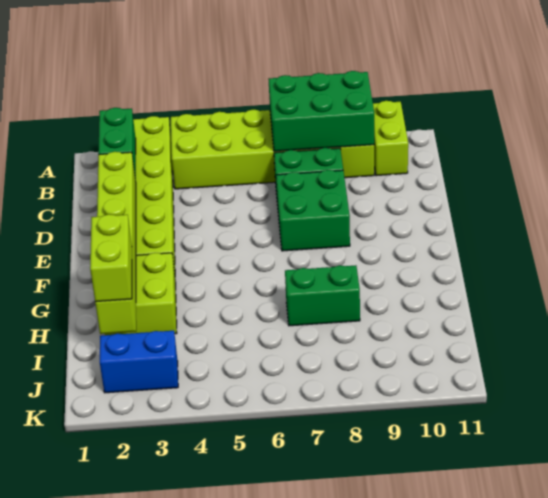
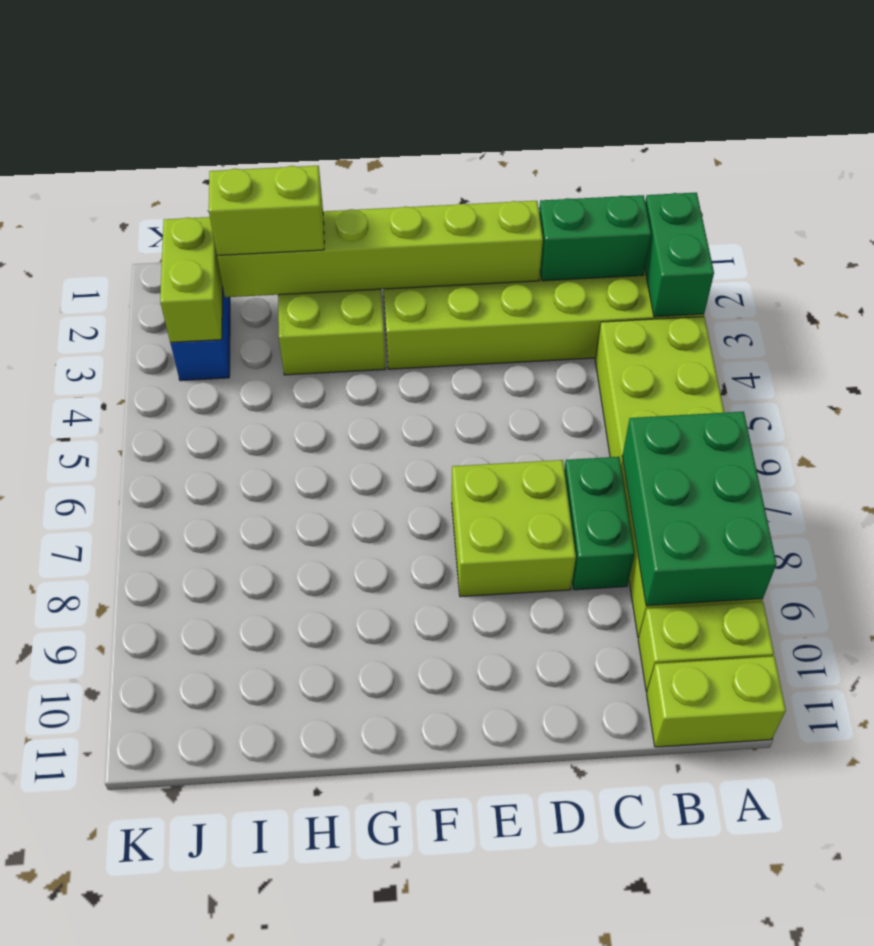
none -> lime 1x2 brick [647,656,786,747]
green 2x2 brick [276,170,350,251] -> lime 2x2 brick [452,460,576,597]
green 1x2 brick [285,265,360,326] -> green 1x2 brick moved to [645,193,714,317]
none -> lime 1x2 brick [160,217,223,342]

